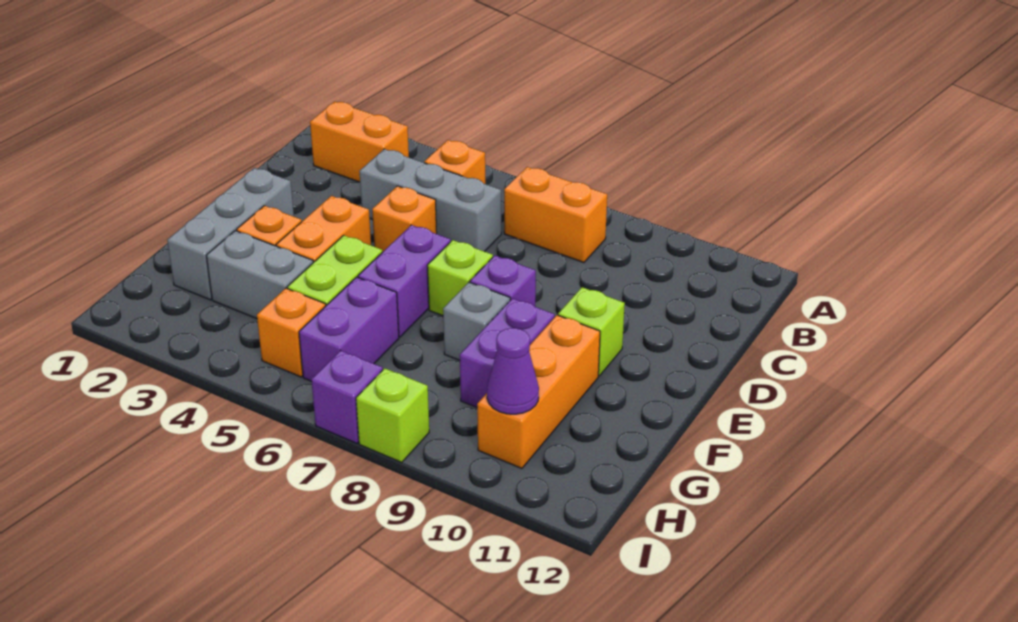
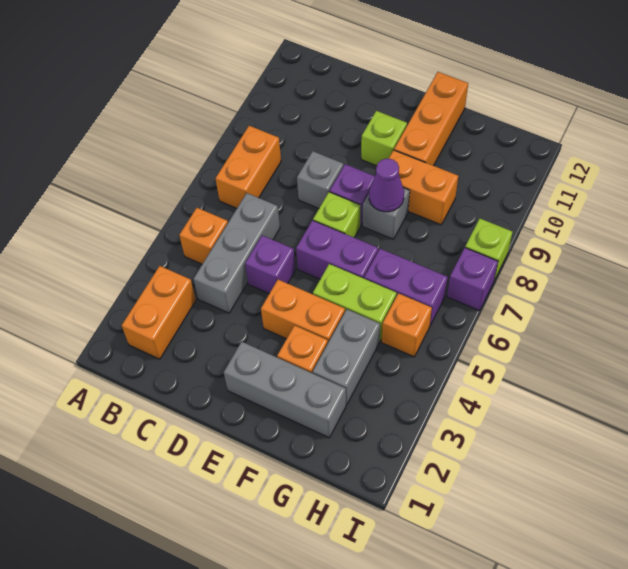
orange 1x1 brick [372,186,437,251] -> purple 1x1 brick [245,235,295,294]
none -> grey 1x1 brick [297,151,343,208]
purple 1x2 brick [460,298,555,408] -> orange 1x2 brick [389,150,458,225]
orange 1x3 brick [477,315,600,469] -> orange 1x3 brick turned to [394,72,468,166]
purple 1x1 cone [487,328,539,414] -> purple 1x1 cone moved to [369,158,404,212]

